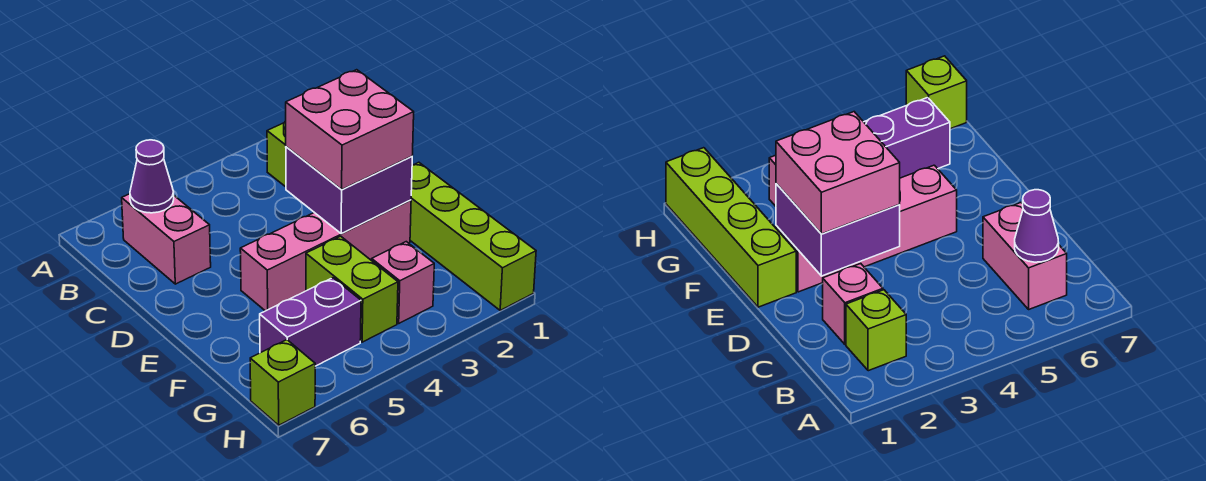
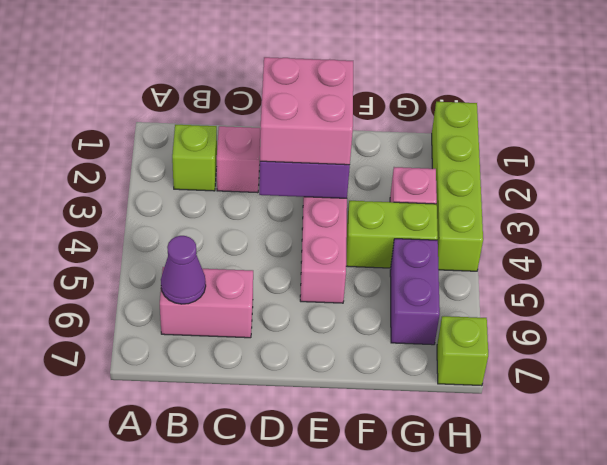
lime 1x4 brick [410,162,536,310] -> lime 1x4 brick turned to [432,102,483,271]

